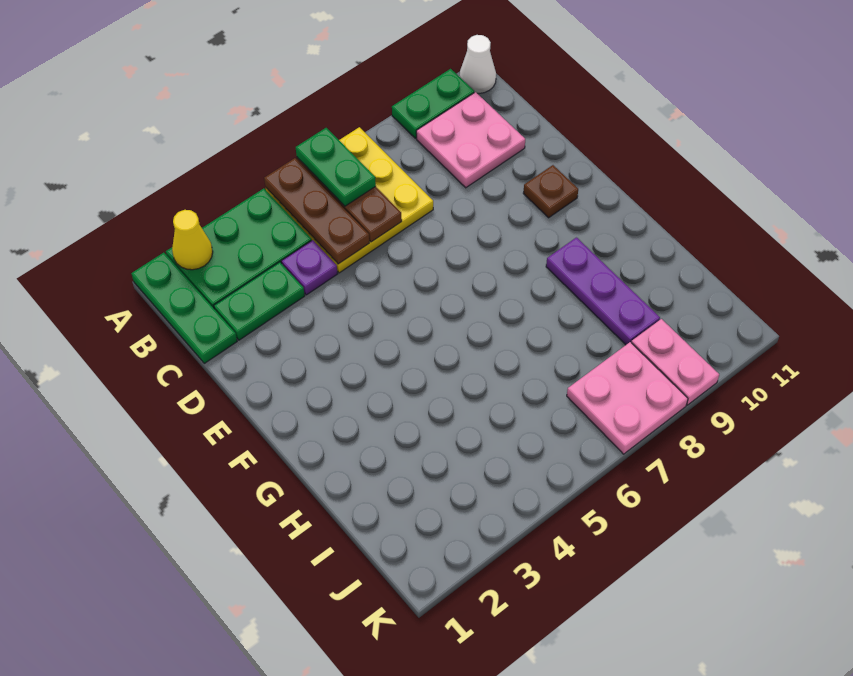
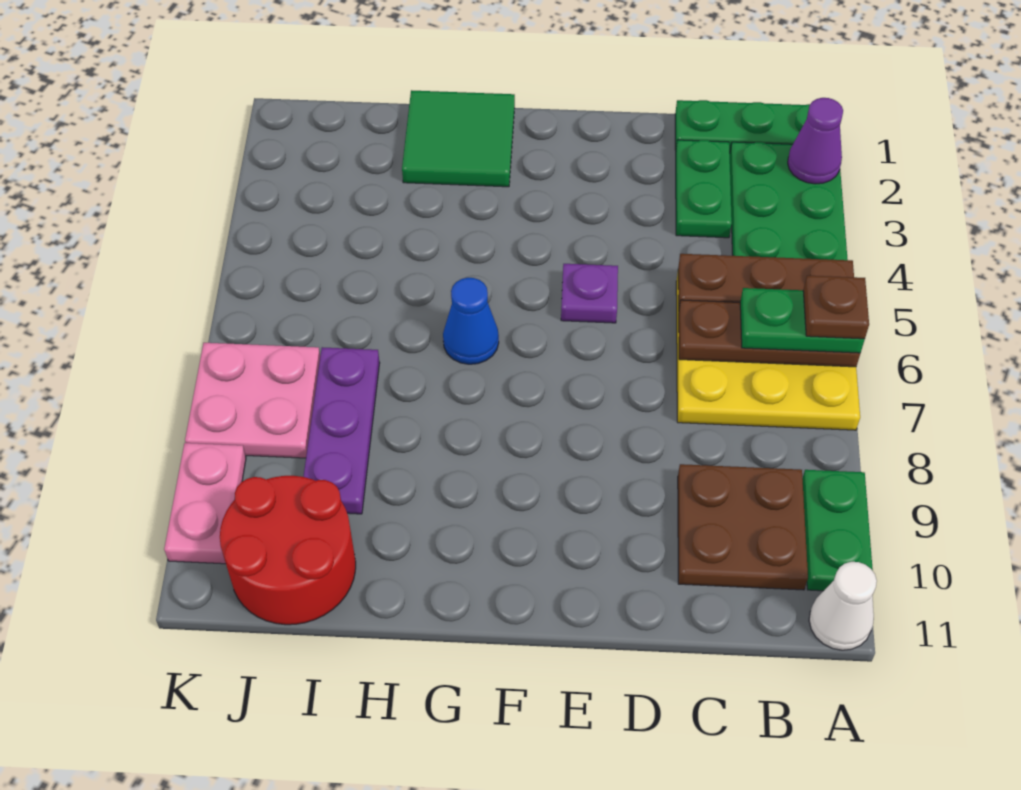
yellow 1x1 cone [172,210,213,270] -> purple 1x1 cone [788,98,843,184]
pink 2x2 plate [416,92,525,188] -> brown 2x2 plate [678,464,808,590]
purple 1x1 plate [281,240,338,295] -> purple 1x1 plate moved to [561,264,618,323]
brown 1x1 plate [523,165,578,218] -> brown 1x1 plate moved to [803,276,869,339]
none -> green 2x2 tile [402,90,515,187]
none -> blue 1x1 cone [443,278,499,364]
purple 1x3 plate [546,238,660,345] -> purple 1x3 plate turned to [303,347,380,514]
none -> red 2x2 round brick [220,476,356,625]
pink 1x2 plate [631,319,719,405] -> pink 1x2 plate turned to [164,443,246,564]

